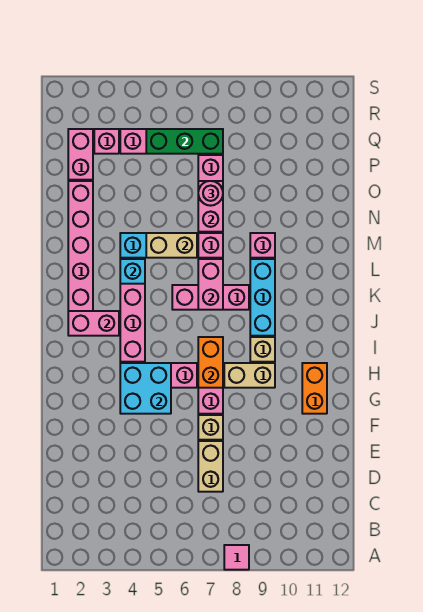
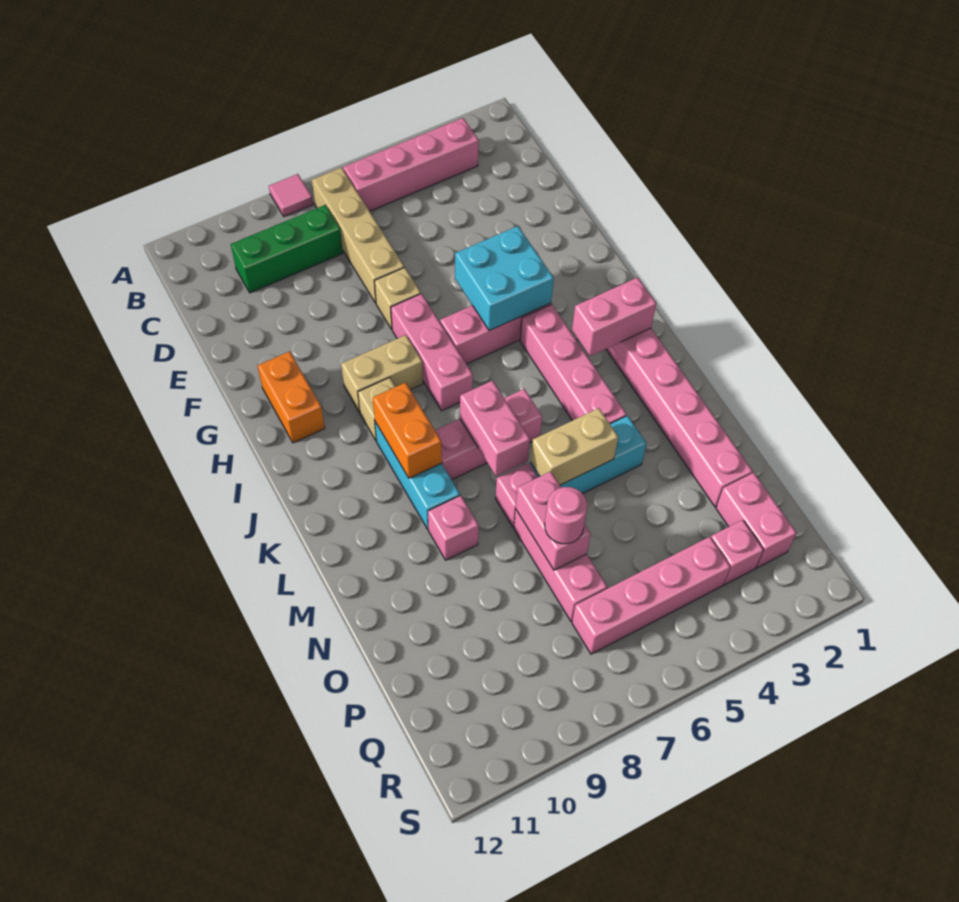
none -> pink 1x4 brick [343,118,479,211]
tan 1x2 brick [198,441,223,492] -> tan 1x4 brick [312,168,404,303]
orange 1x2 brick [198,337,223,388] -> orange 1x2 brick moved to [373,382,442,478]
cyan 1x1 brick [120,259,145,284] -> none
green 1x3 brick [146,129,223,154] -> green 1x3 brick moved to [231,205,343,293]

